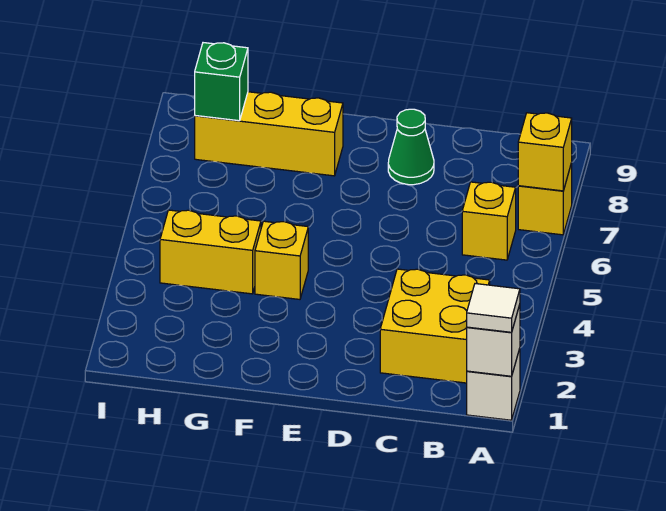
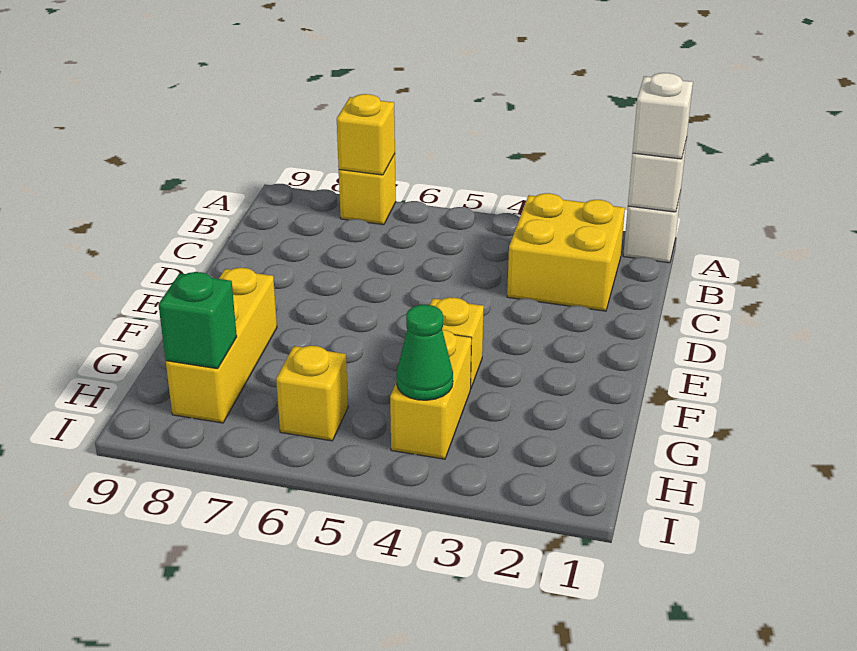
white 1x1 tile [467,284,520,332] -> white 1x1 brick [633,73,693,159]
yellow 1x1 brick [462,182,516,260] -> yellow 1x1 brick moved to [276,346,348,441]
green 1x1 cone [388,109,434,185] -> green 1x1 cone moved to [396,305,453,400]

